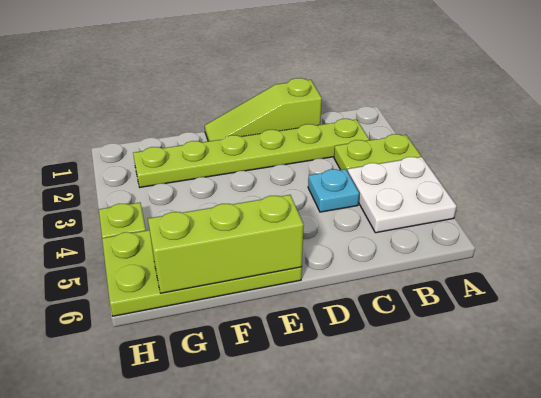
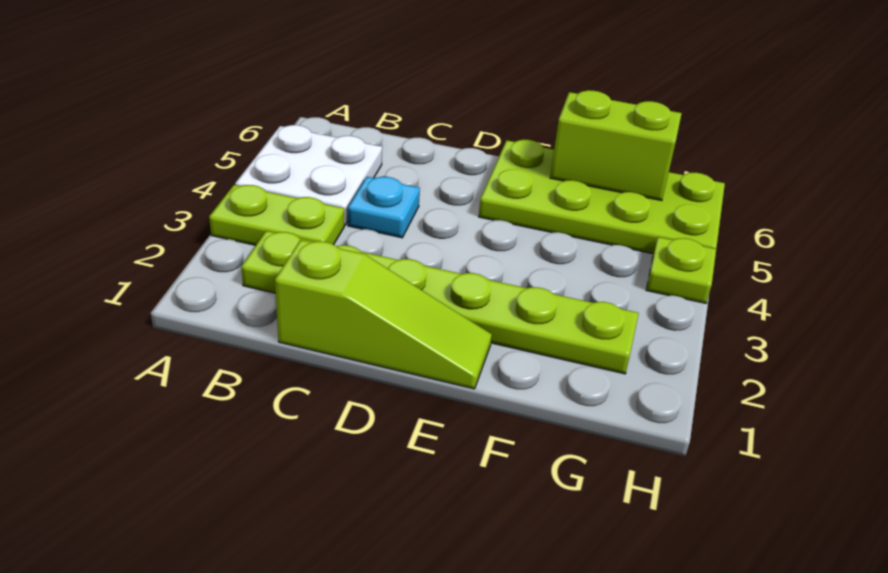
lime 1x3 brick [148,195,304,293] -> lime 1x2 brick [550,90,682,201]

